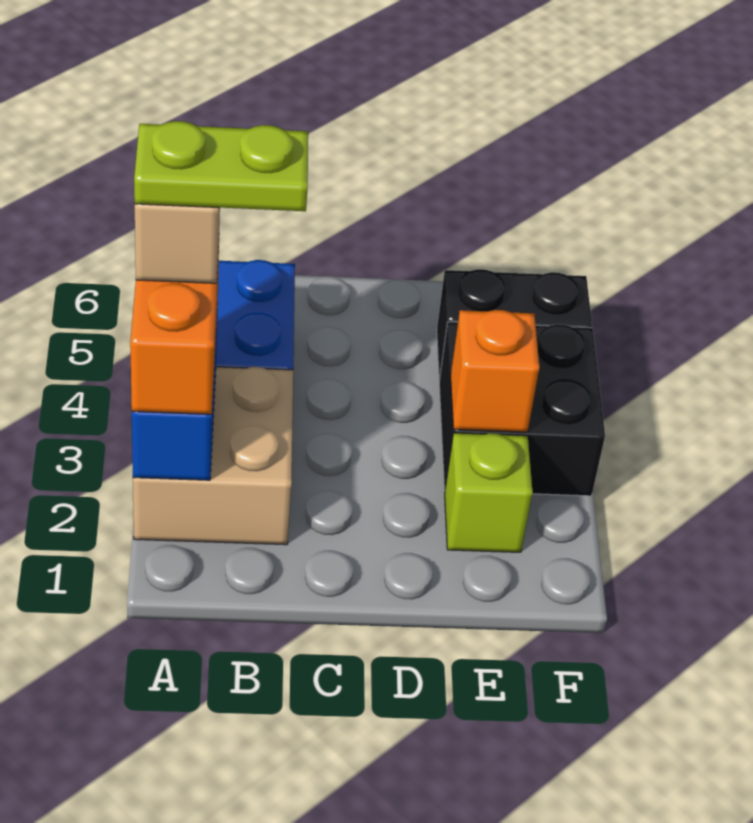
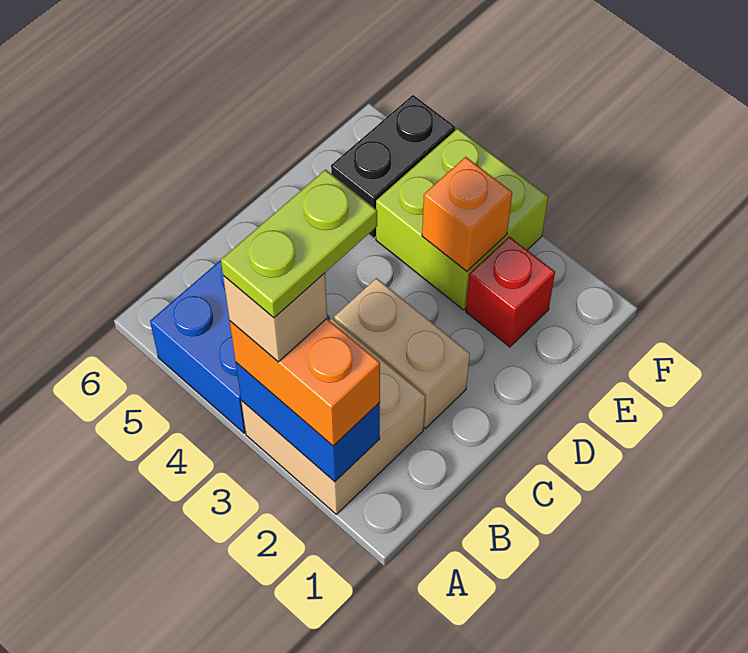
none -> tan 1x2 brick [334,278,470,428]
lime 1x1 brick [445,433,533,552] -> red 1x1 brick [466,237,555,347]
black 2x2 brick [439,322,605,496] -> lime 2x2 brick [376,128,548,310]

